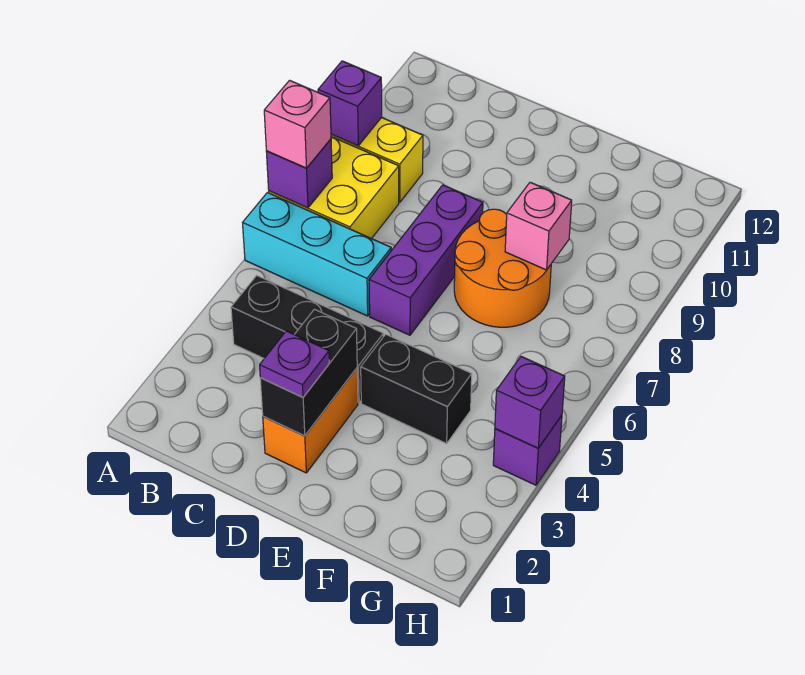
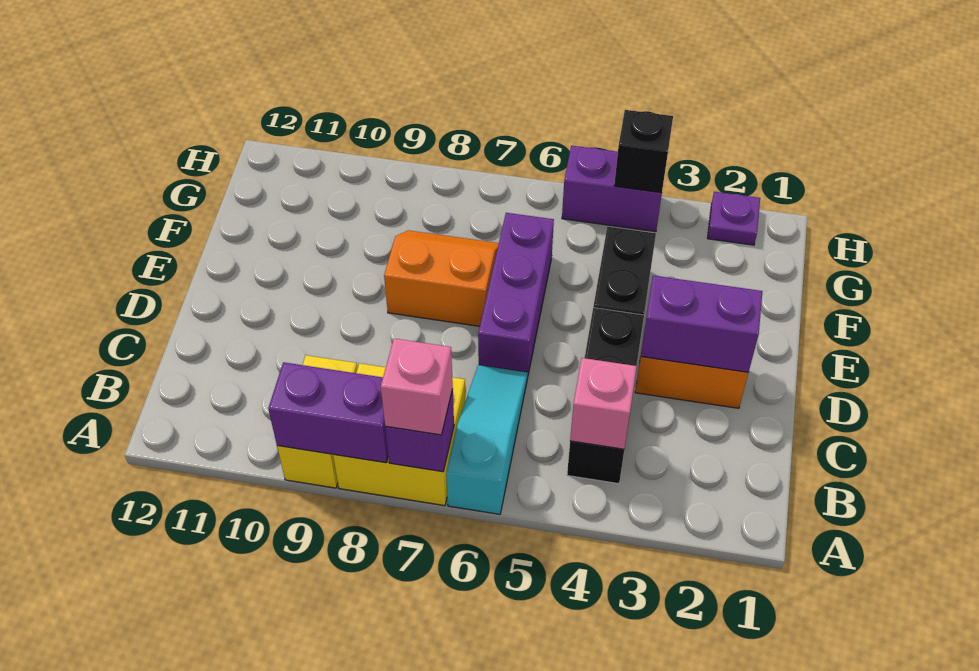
cyan 1x3 brick [243,193,391,316] -> cyan 1x3 slope [446,365,528,514]
purple 1x1 brick [318,61,382,146] -> purple 1x2 brick [268,362,388,463]
black 1x2 brick [260,309,357,436] -> purple 1x2 brick [641,276,762,372]
purple 1x1 plate [260,331,329,397] -> purple 1x1 plate moved to [707,192,760,245]
purple 1x3 brick [369,185,483,335] -> purple 1x3 brick turned to [478,213,554,374]
orange 2x2 round brick [454,209,551,327] -> orange 2x2 slope [384,230,499,326]
pink 1x1 brick [505,182,572,270] -> pink 1x1 brick moved to [570,358,637,449]
purple 1x1 brick [493,415,562,485] -> purple 1x2 brick [562,146,662,232]
purple 1x1 brick [495,357,565,448] -> black 1x1 brick [614,110,673,193]

